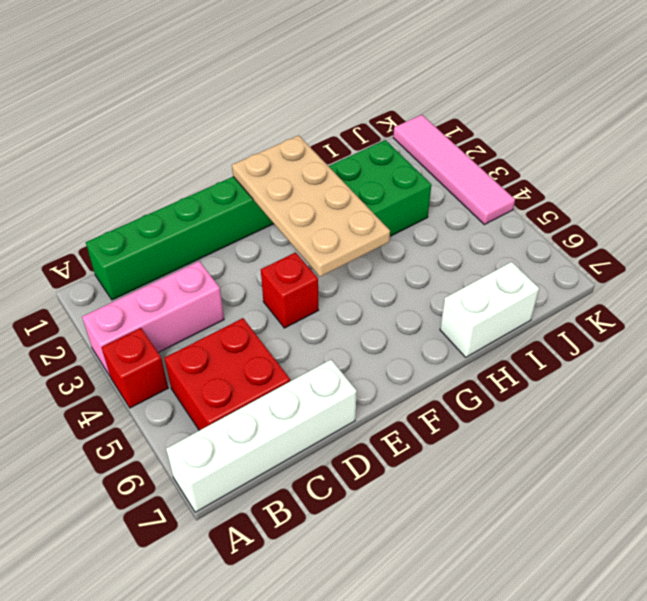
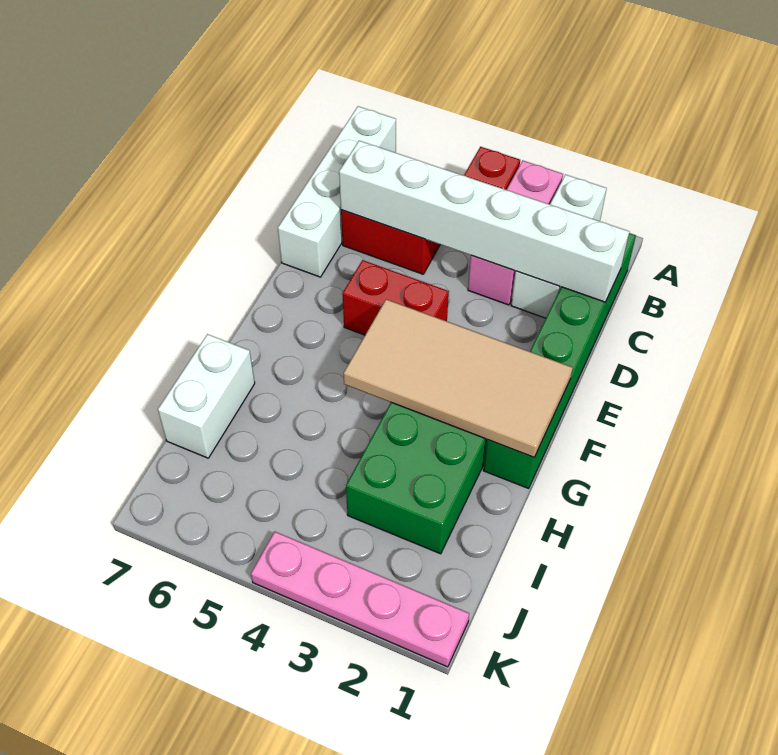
none -> white 1x3 brick [511,175,607,318]
none -> white 1x6 brick [339,141,629,302]
red 1x1 brick [261,252,319,328] -> red 1x2 brick [342,260,449,335]
tan 2x4 plate [232,135,390,277] -> tan 2x4 tile [343,299,573,457]
pink 1x4 tile [393,115,515,225] -> pink 1x4 plate [251,532,469,667]

